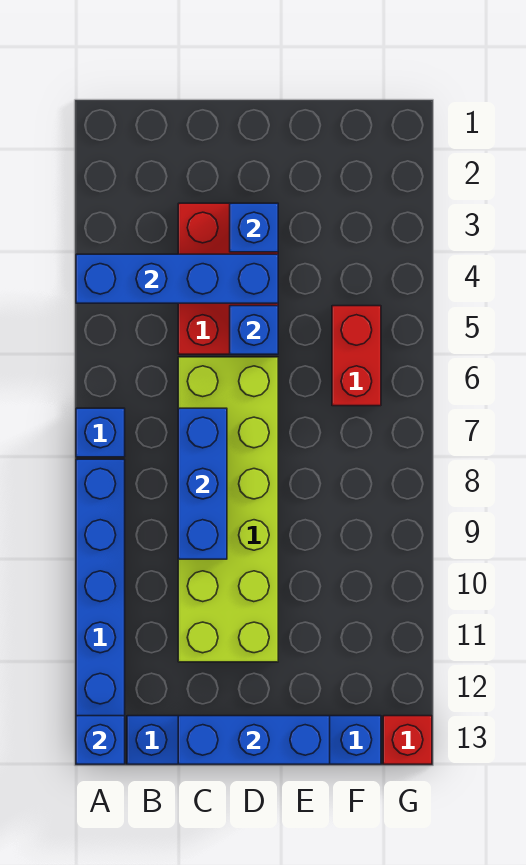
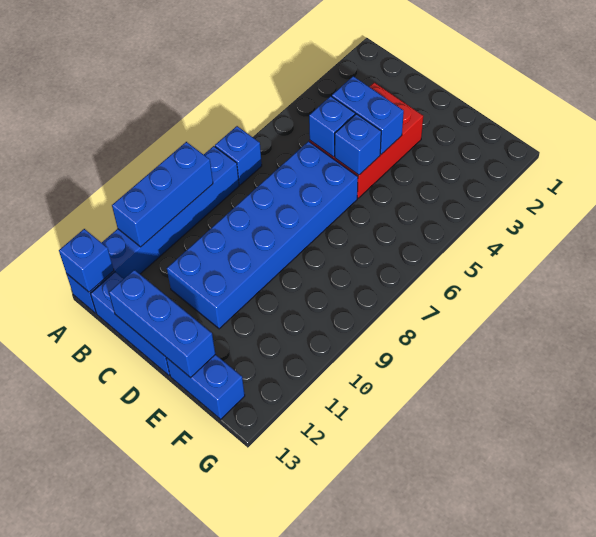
blue 1x4 brick [76,254,278,303] -> blue 1x2 brick [332,76,404,154]
lime 2x6 brick [178,357,278,662] -> blue 2x6 brick [167,141,358,329]
blue 1x3 brick [178,408,227,559] -> blue 1x3 brick moved to [112,142,213,247]
blue 1x1 brick [230,203,278,252] -> blue 1x1 brick moved to [309,96,355,157]
red 1x2 brick [332,306,381,406] -> none
red 1x1 brick [383,716,432,764] -> none

